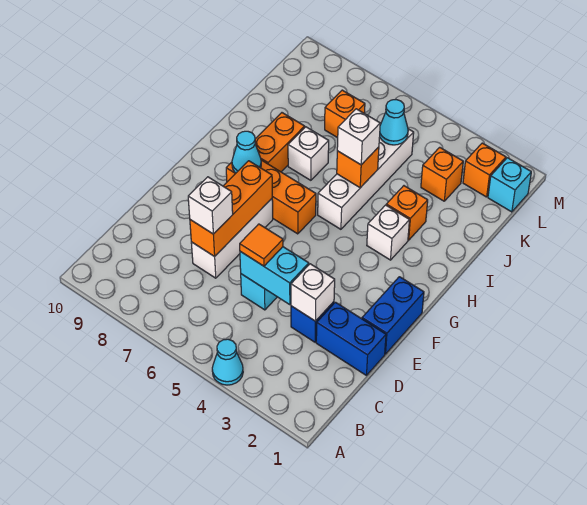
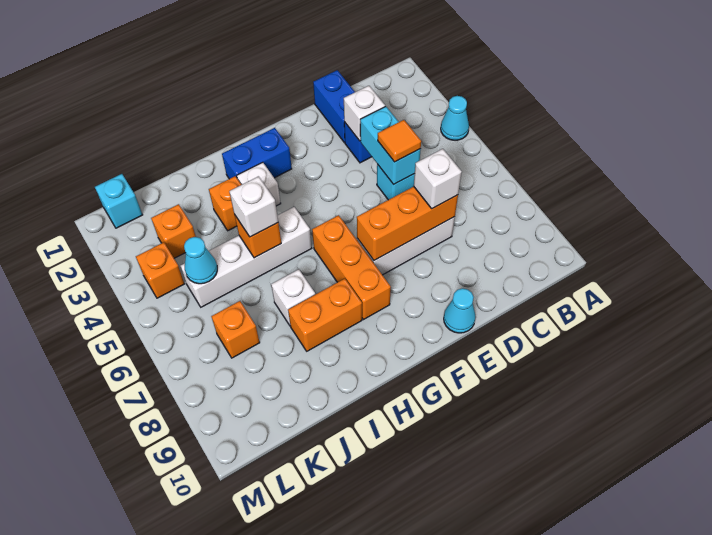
blue 1x2 brick [362,277,424,354] -> blue 1x2 brick moved to [222,128,292,179]
cyan 1x1 cone [232,131,261,173] -> cyan 1x1 cone moved to [444,288,476,333]
orange 1x1 brick [463,143,506,197] -> orange 1x1 brick moved to [136,242,184,298]

